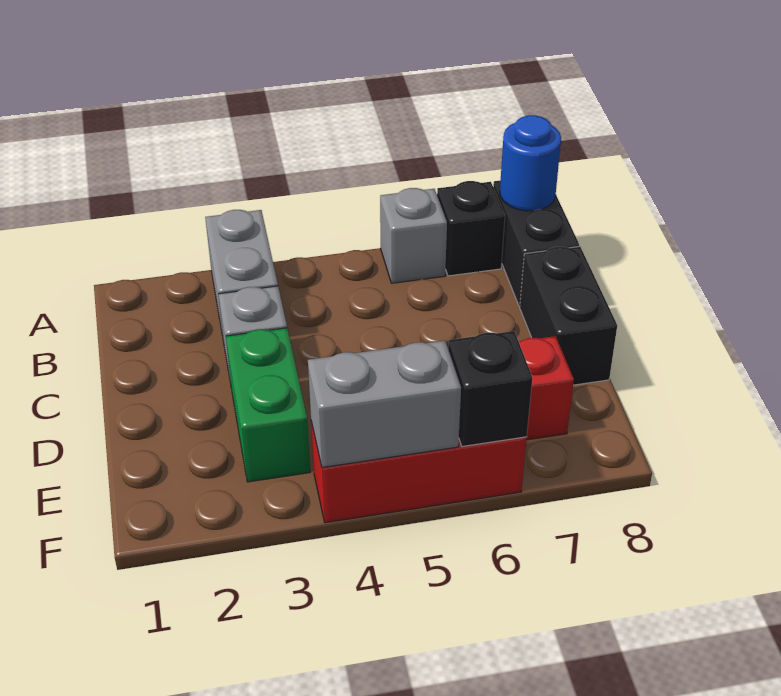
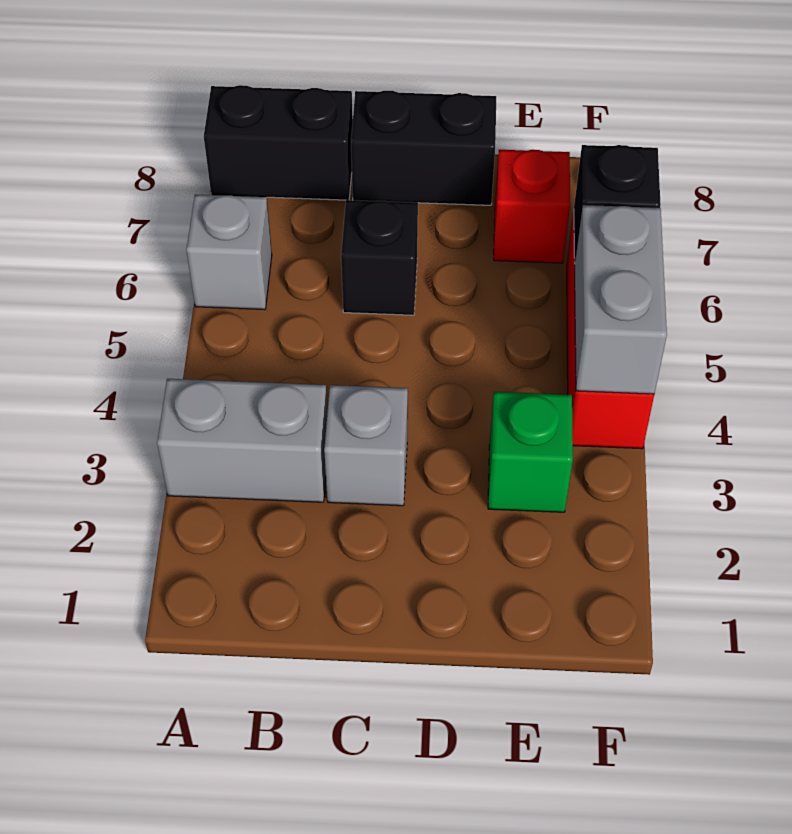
black 1x1 brick [437,181,505,276] -> black 1x1 brick moved to [341,200,418,315]
blue 1x1 round brick [500,115,561,211] -> none
green 1x2 brick [226,328,310,482] -> green 1x1 brick [488,392,573,512]

